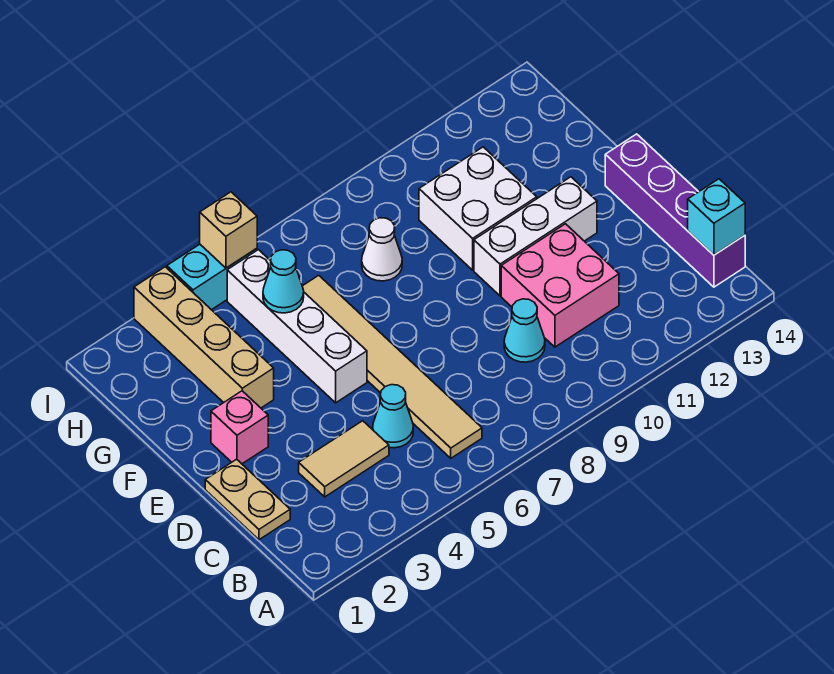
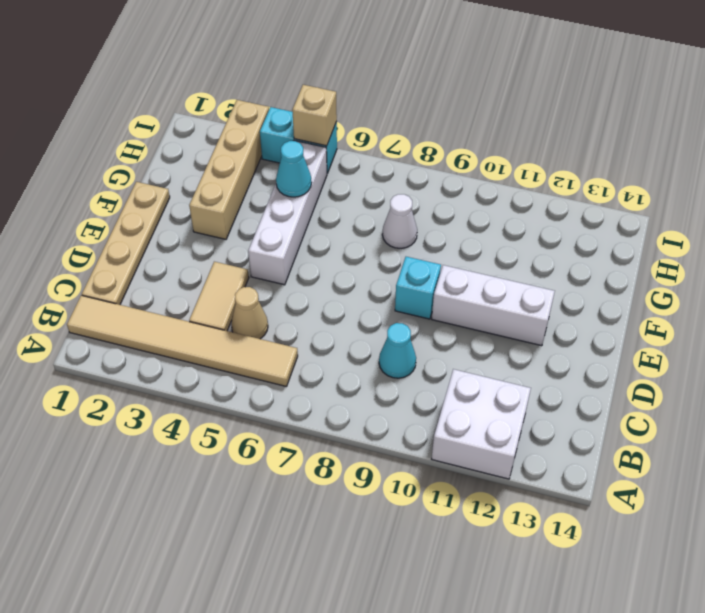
tan 1x6 tile [302,275,482,458] -> tan 1x6 tile turned to [67,295,298,387]
purple 1x4 brick [605,134,745,287] -> none
cyan 1x1 brick [688,179,745,255] -> cyan 1x1 brick moved to [395,257,441,319]
tan 1x2 plate [205,459,290,540] -> tan 1x4 plate [82,182,170,305]
tan 1x2 tile [299,421,389,497] -> tan 1x2 tile turned to [189,262,249,331]
cyan 1x1 cone [373,385,413,448] -> tan 1x1 cone [231,287,268,339]
pink 2x2 brick [501,224,619,347] -> none
pink 1x1 brick [211,391,268,464] -> none
white 2x2 brick [419,147,537,270] -> white 2x2 brick moved to [432,369,531,479]

